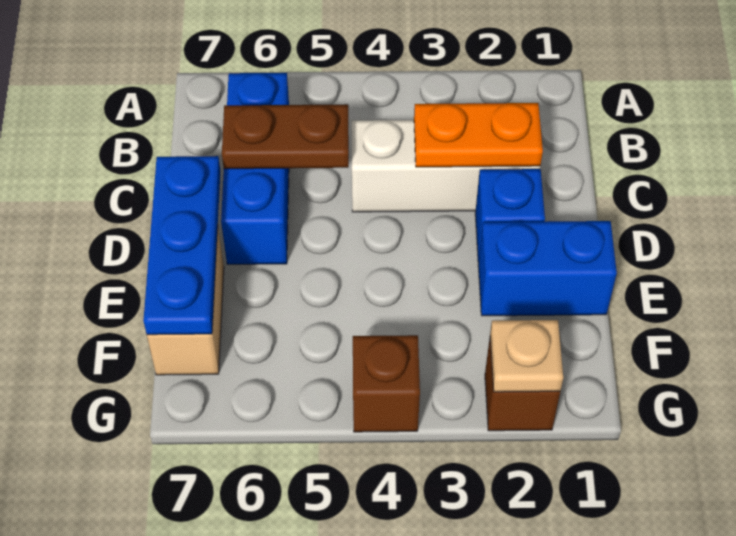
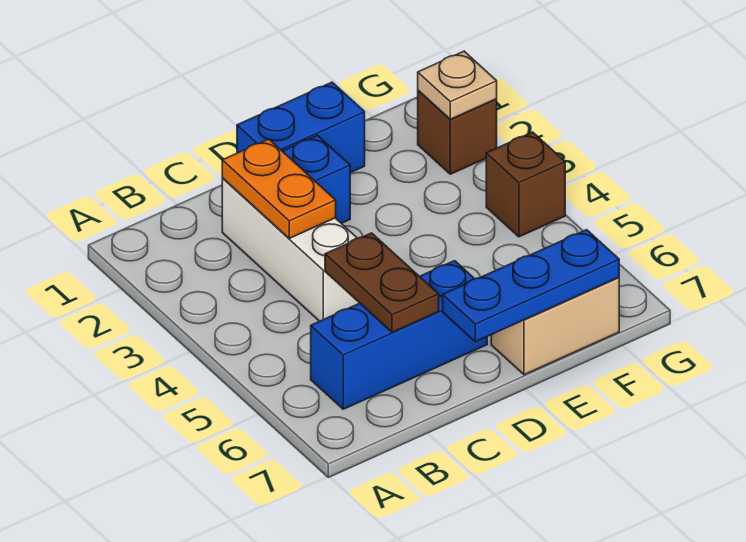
blue 1x2 brick [478,221,617,316] -> blue 1x2 brick turned to [237,82,365,173]

